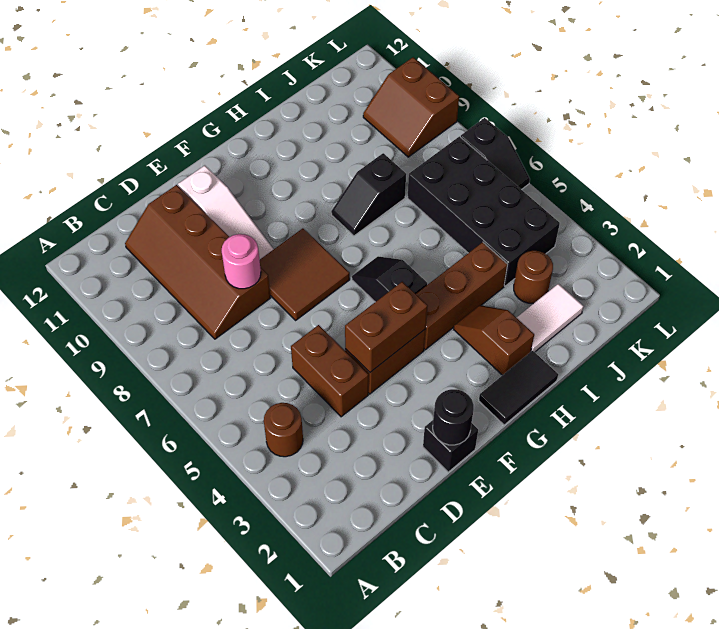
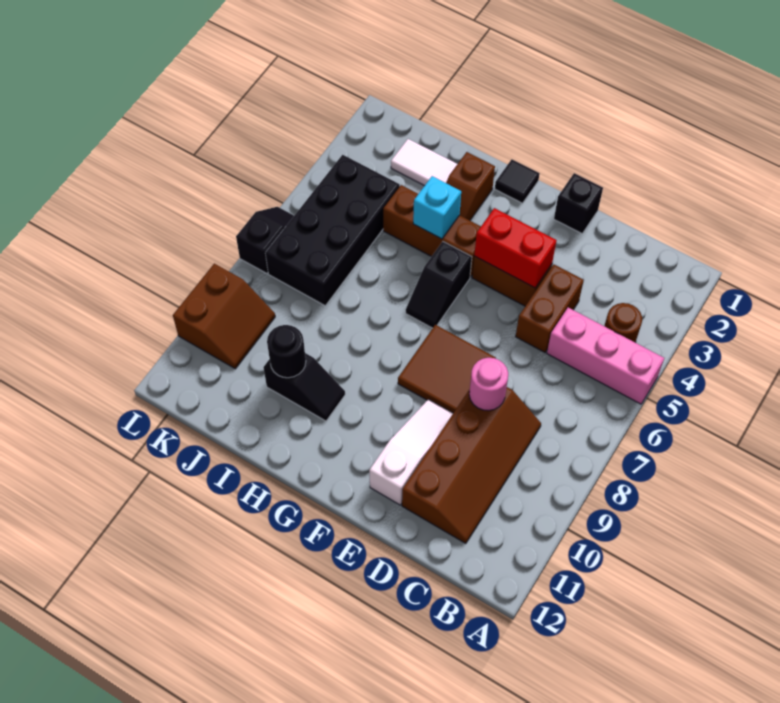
none -> pink 1x3 brick [547,307,664,404]
black 1x1 round brick [433,389,474,445] -> black 1x1 round brick moved to [267,325,306,378]
brown 1x2 brick [345,282,428,372] -> red 1x2 brick [474,208,557,288]
black 1x2 tile [479,351,558,425] -> black 1x1 tile [495,159,540,203]
none -> cyan 1x1 brick [413,176,461,239]
black 1x2 slope [331,153,406,236] -> black 1x2 slope moved to [264,353,345,421]
brown 1x1 round brick [514,251,553,304] -> none

